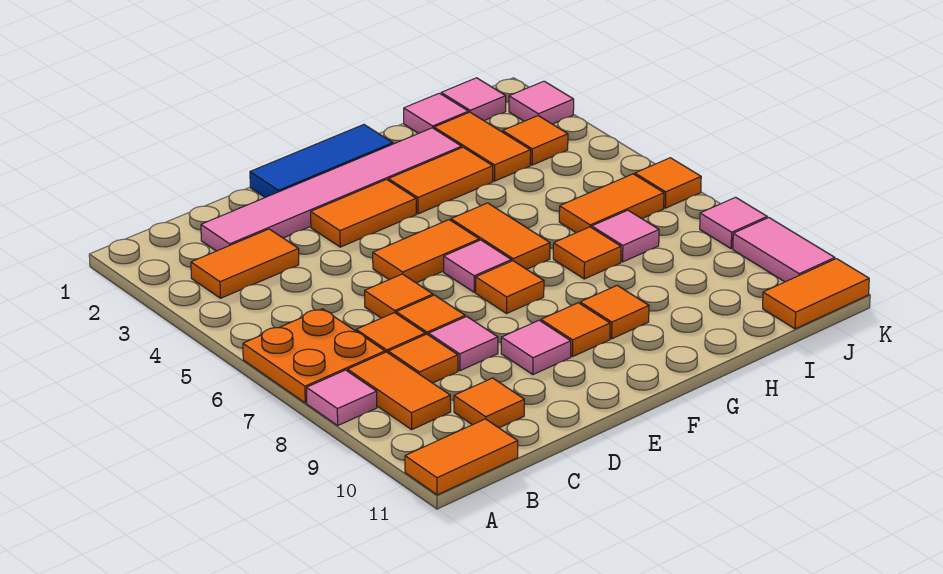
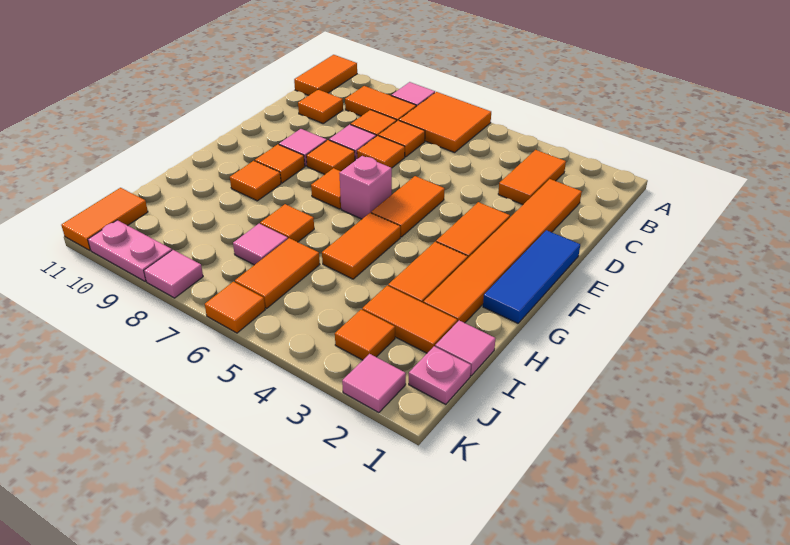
orange 2x2 plate [243,309,385,403] -> orange 2x2 tile [399,92,491,153]
pink 1x6 tile [201,128,462,251] -> orange 1x6 tile [424,179,582,323]
orange 1x1 tile [365,274,433,318] -> orange 1x1 tile moved to [306,140,355,175]
pink 1x1 tile [444,240,511,292] -> pink 1x1 brick [339,156,392,219]
orange 1x2 tile [451,203,550,269] -> orange 1x2 tile turned to [322,213,400,279]
pink 1x1 tile [441,78,506,121] -> pink 1x1 plate [409,346,471,404]
pink 1x2 tile [733,218,835,282] -> pink 1x2 plate [88,220,172,282]

